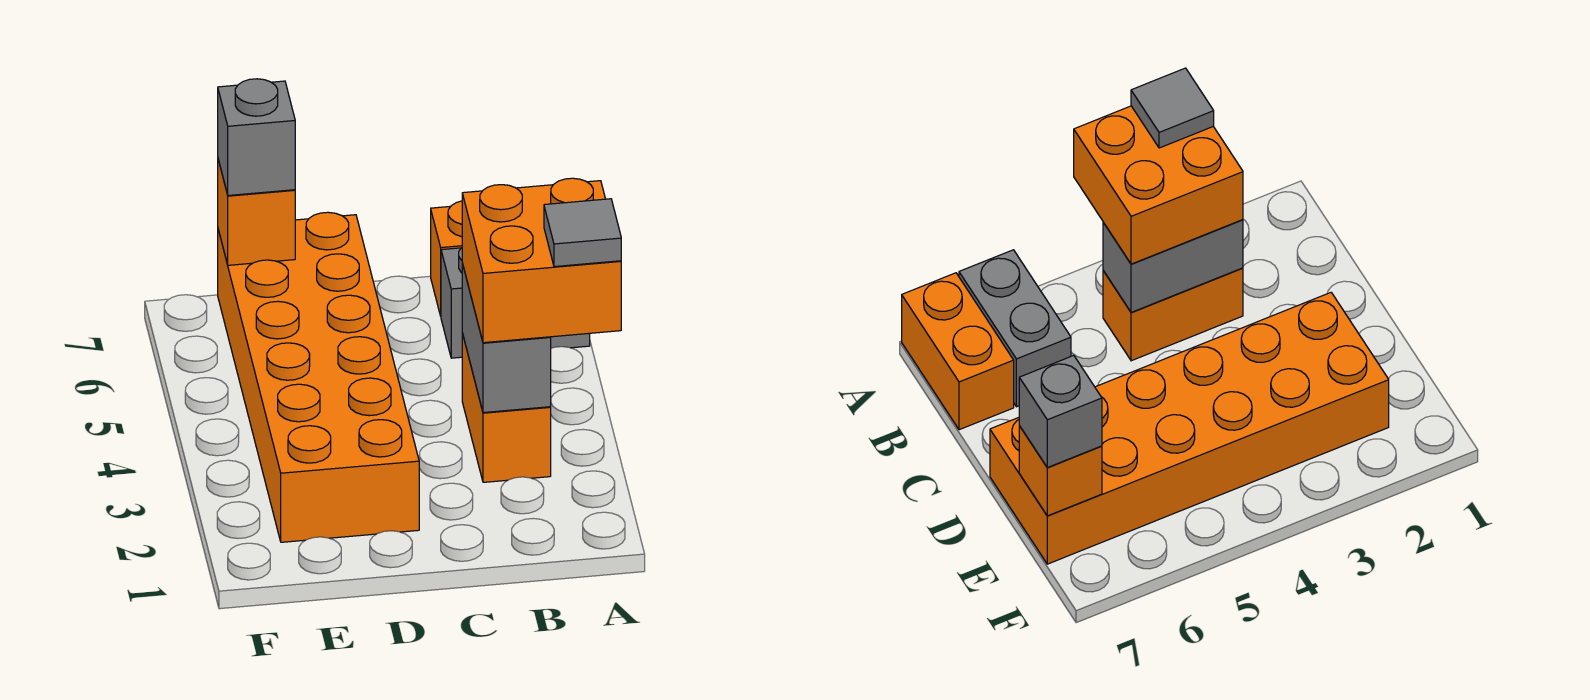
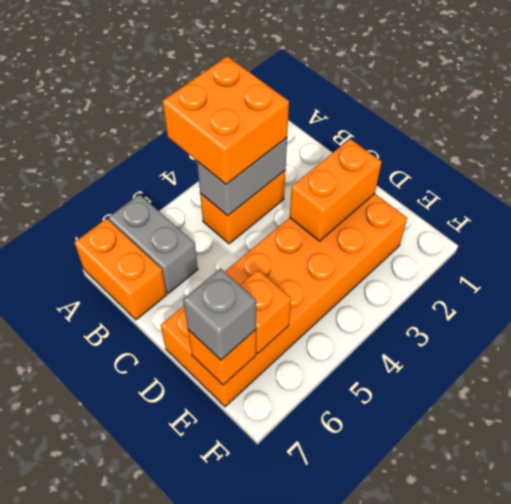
grey 1x1 tile [544,199,621,267] -> none
none -> orange 1x2 brick [290,139,382,241]
none -> orange 1x1 brick [240,270,291,353]

